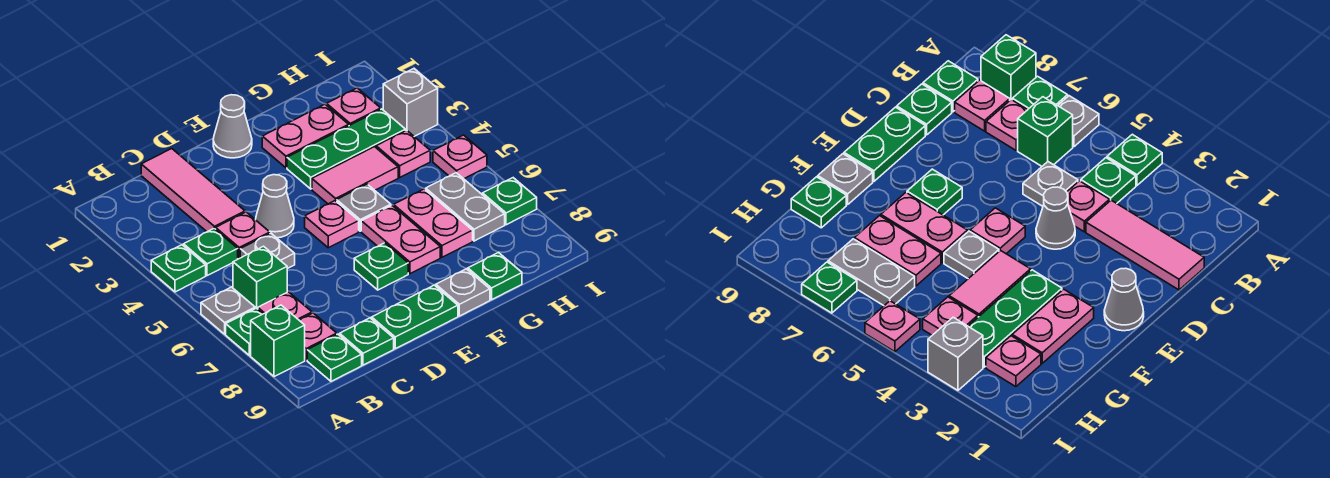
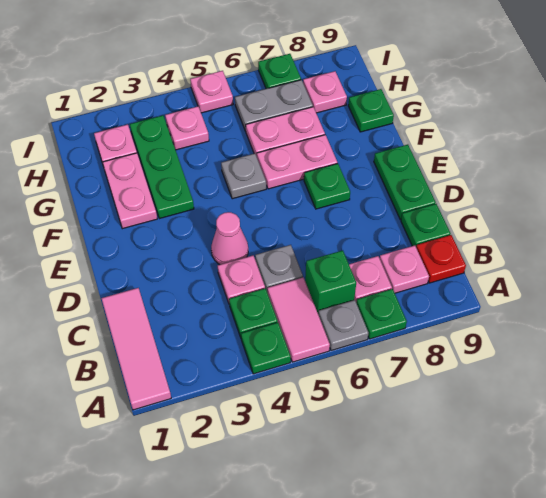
green 1x1 brick [251,305,305,377] -> none
green 1x1 plate [307,334,362,381] -> red 1x1 plate [416,235,466,283]
pink 1x3 tile [141,149,245,232] -> pink 1x3 tile turned to [101,288,171,410]
grey 1x1 cone [256,175,294,238] -> pink 1x1 cone [211,212,248,265]
grey 1x1 cone [213,95,252,158] -> none
pink 1x1 plate [305,201,359,248] -> pink 1x1 plate moved to [303,71,347,113]
pink 1x2 tile [312,147,398,204] -> pink 1x2 tile moved to [268,277,330,362]
grey 1x1 plate [436,269,490,316] -> none
grey 1x1 brick [383,69,438,136] -> none

